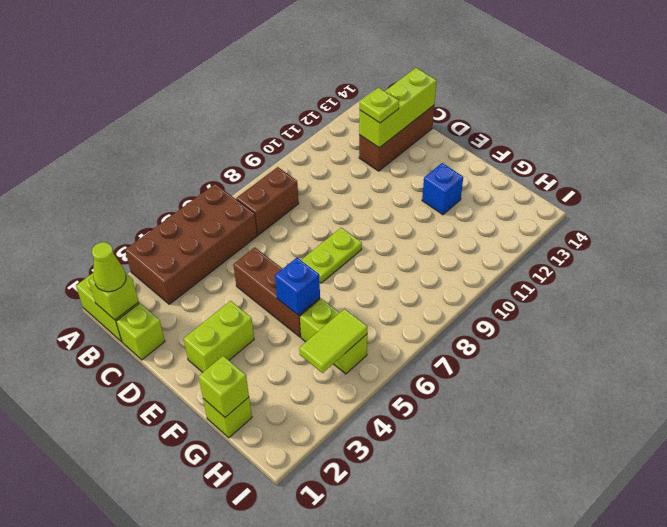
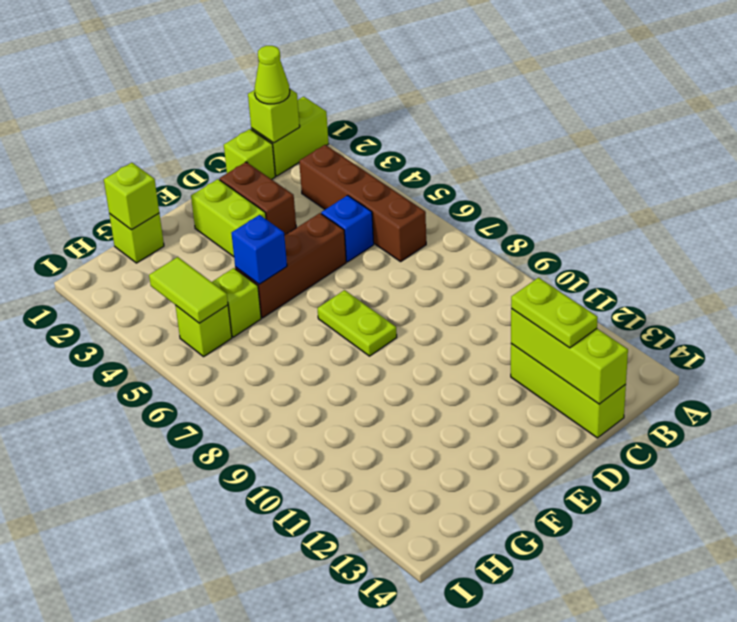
brown 2x4 brick [125,184,257,304] -> brown 1x4 brick [299,145,426,262]
brown 1x2 brick [236,167,299,235] -> brown 1x2 brick moved to [219,162,296,235]
brown 1x3 brick [359,106,434,171] -> lime 1x3 brick [511,344,626,438]
lime 1x1 plate [360,88,399,123] -> lime 1x2 plate [511,278,598,348]
blue 1x1 brick [422,163,463,215] -> blue 1x1 brick moved to [321,195,374,262]

